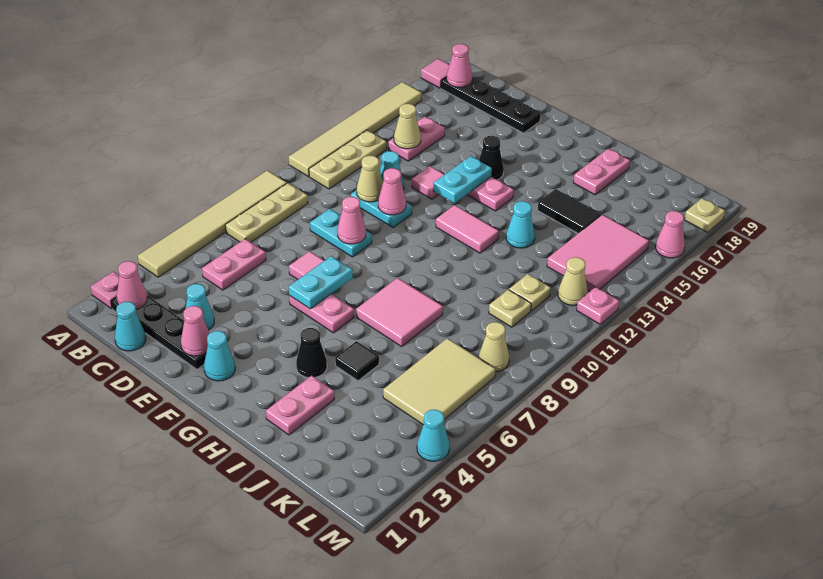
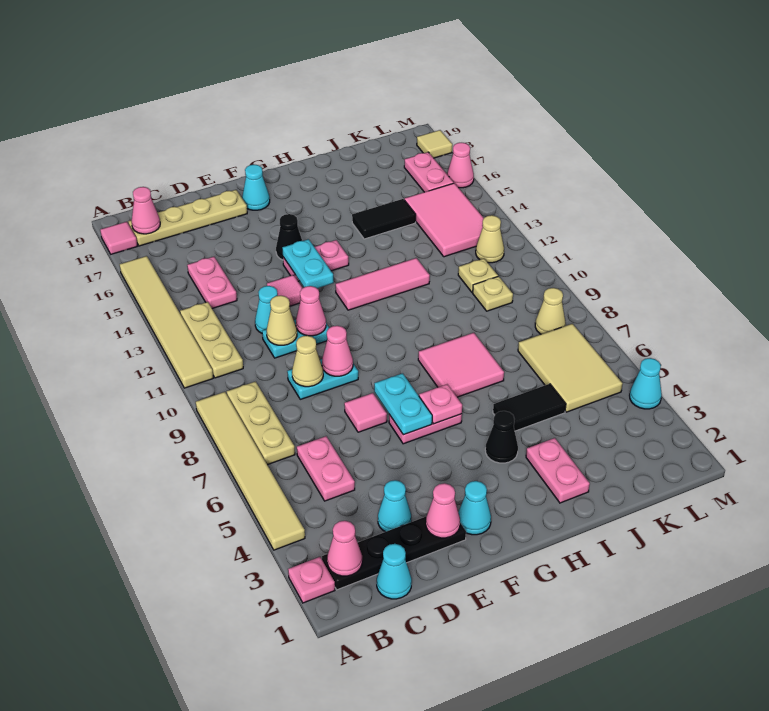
black 1x4 plate [441,77,541,133] -> tan 1x4 plate [128,190,247,246]
tan 1x1 cone [394,104,421,149] -> tan 1x1 cone moved to [292,336,323,387]
pink 1x2 tile [436,205,499,253] -> pink 1x3 tile [336,258,430,310]
black 1x1 tile [335,341,379,381] -> black 1x2 tile [493,384,566,431]
cyan 1x1 cone [506,201,535,248] -> cyan 1x1 cone moved to [242,165,270,210]
pink 1x2 plate [574,149,630,195] -> pink 1x2 plate moved to [404,152,454,192]
pink 1x1 plate [577,287,619,324] -> pink 1x1 plate moved to [419,384,462,424]
tan 1x1 plate [685,198,725,232] -> tan 1x1 tile [417,130,452,158]

